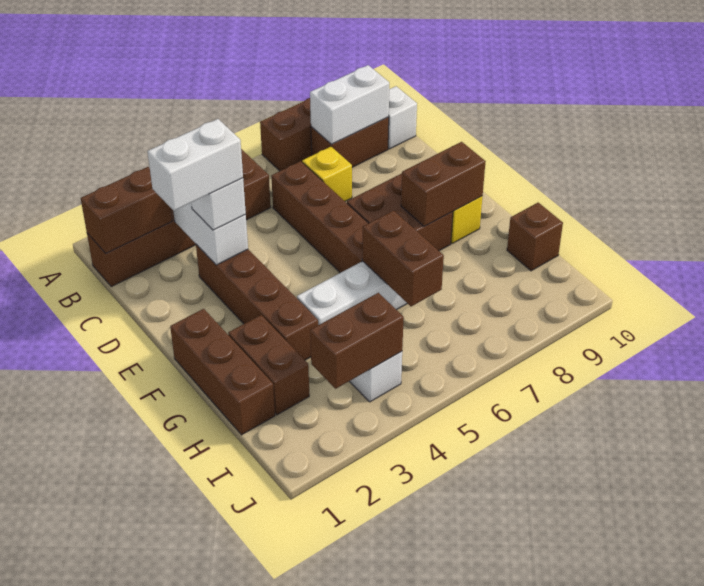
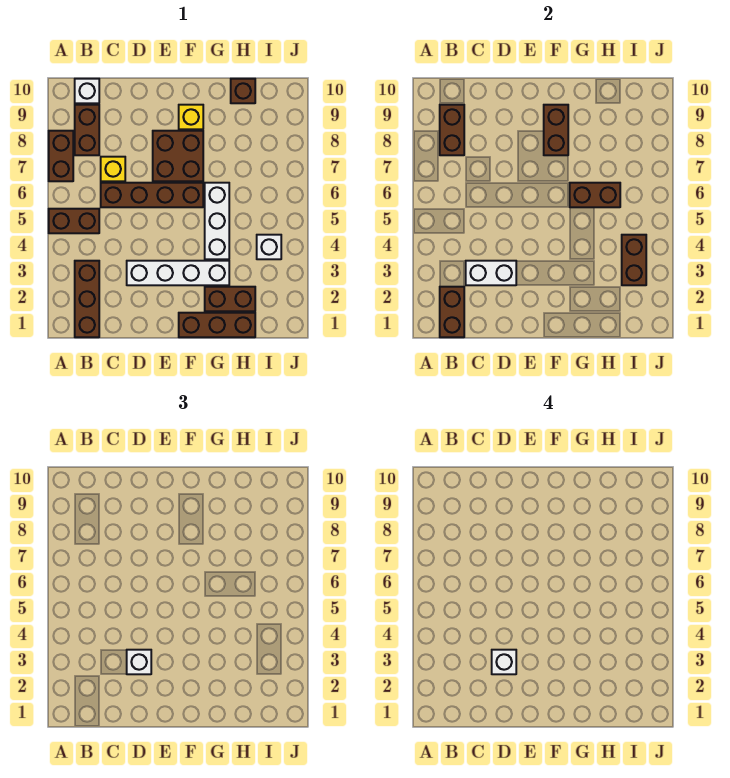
white 1x2 brick [310,65,389,144] -> brown 1x2 brick [440,105,464,155]
white 1x2 brick [148,119,243,211] -> white 1x1 brick [492,650,516,674]
brown 1x4 brick [196,244,318,360] -> white 1x4 brick [127,261,229,285]

